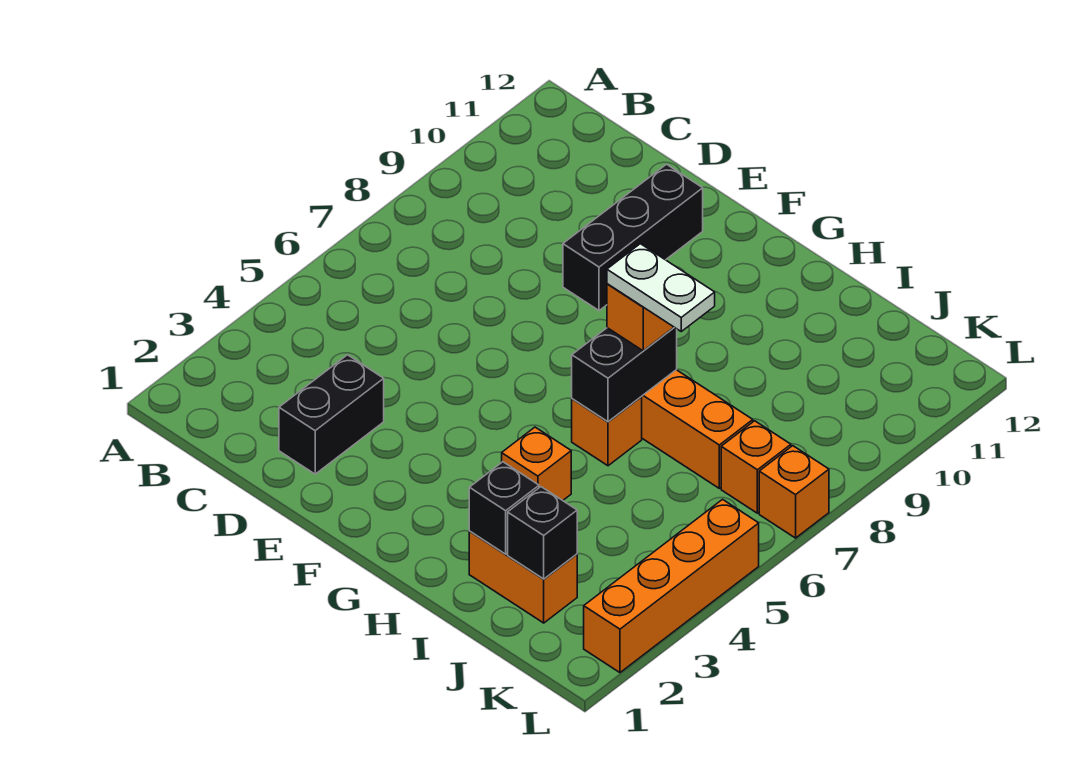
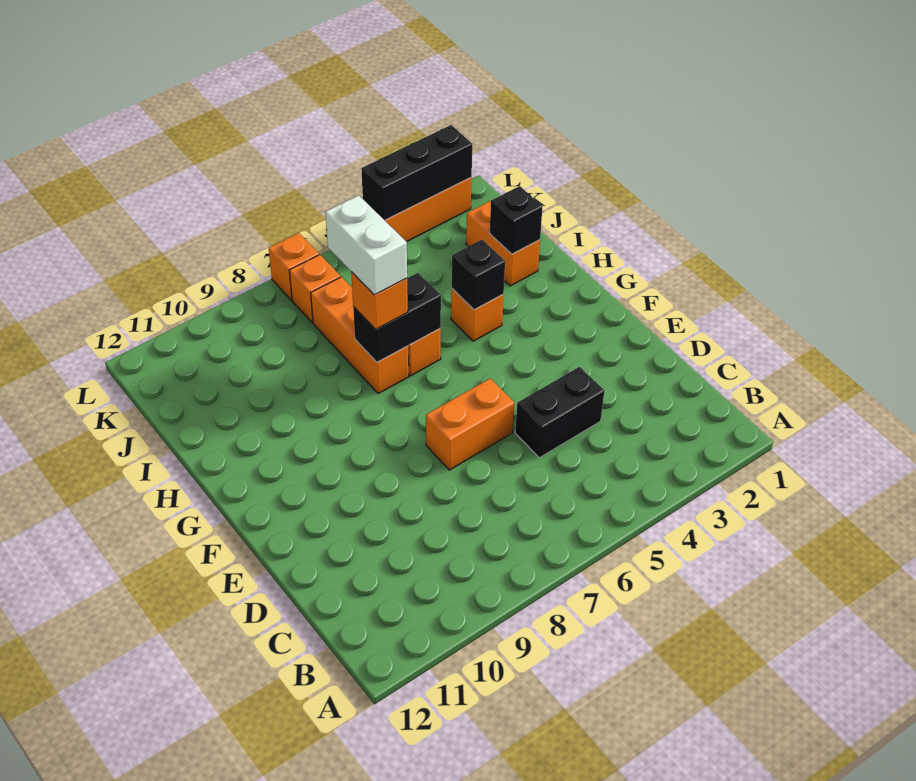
black 1x2 brick [279,355,384,474] -> black 1x2 brick moved to [515,367,604,458]
none -> orange 1x2 brick [426,378,514,470]
black 1x3 brick [563,164,703,311] -> black 1x3 brick moved to [361,125,472,220]
white 1x2 plate [607,244,715,331] -> white 1x2 brick [325,195,407,295]
black 1x1 brick [508,487,577,579] -> black 1x1 brick moved to [452,240,505,310]

